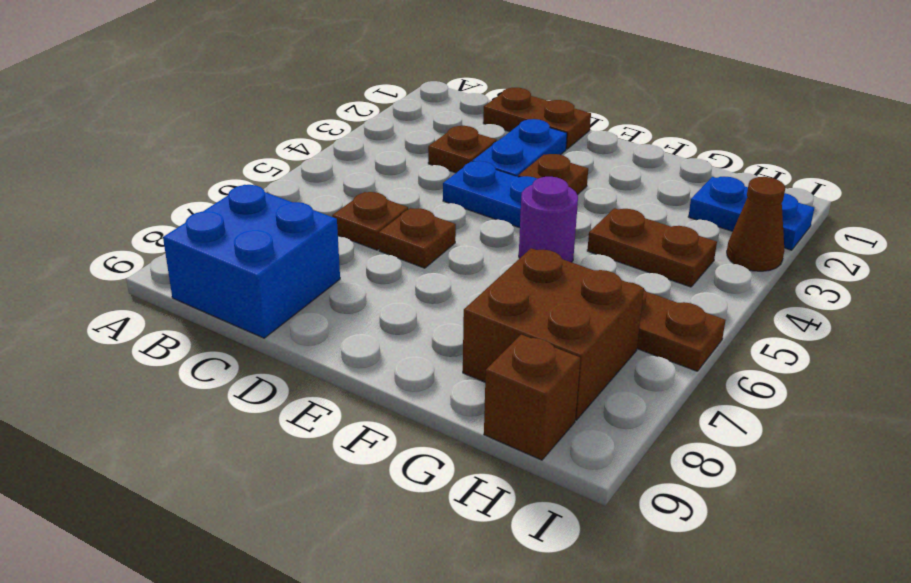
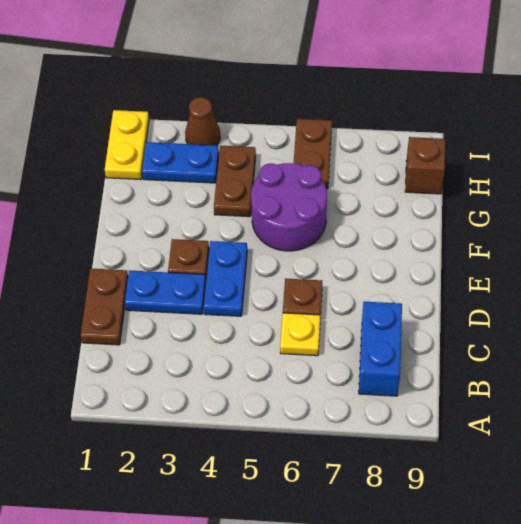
blue 2x2 brick [163,185,340,338] -> blue 1x2 brick [359,302,402,396]
brown 1x1 plate [428,126,497,173] -> none
brown 1x1 plate [332,192,408,250] -> yellow 1x1 plate [280,313,320,356]
purple 1x1 round brick [519,177,578,262] -> purple 2x2 round brick [251,163,327,251]
brown 2x2 brick [463,248,644,420] -> none
none -> yellow 1x2 plate [105,110,149,179]
blue 1x2 plate [688,177,814,250] -> blue 1x2 plate turned to [142,142,219,183]

